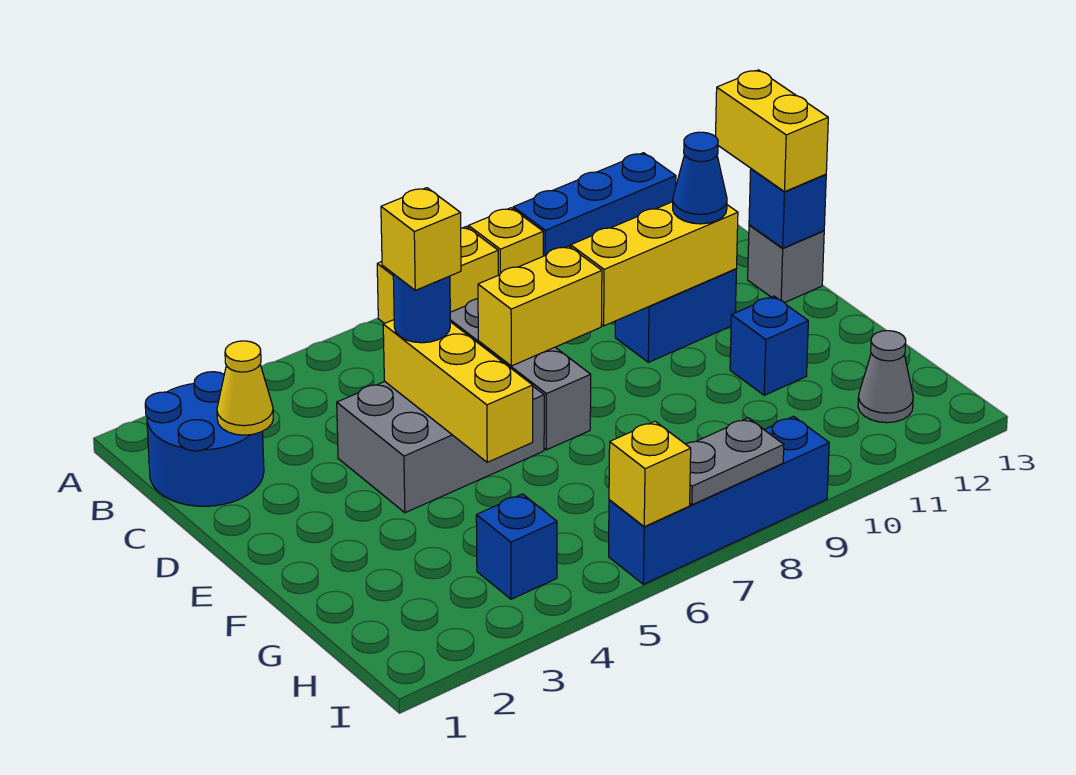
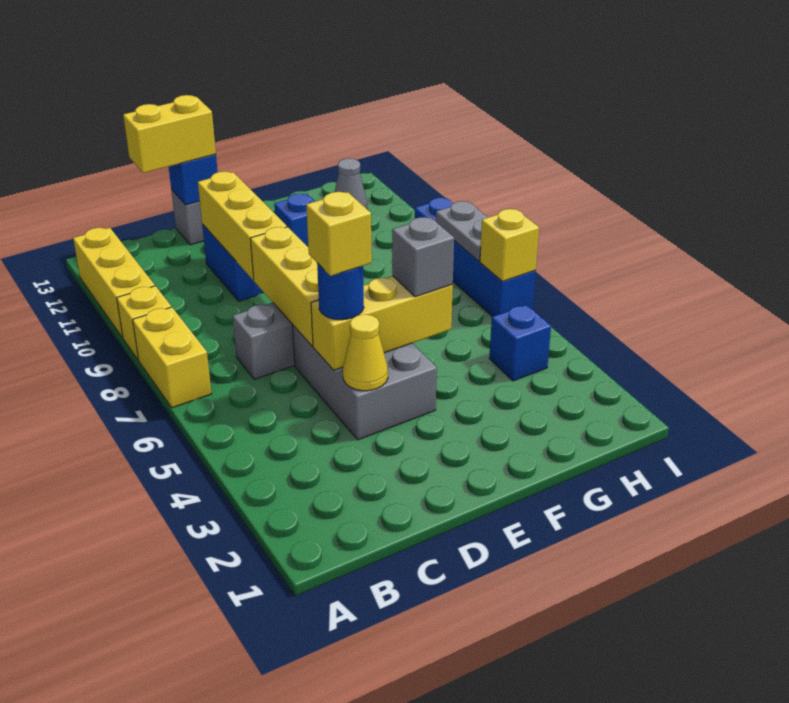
blue 1x3 brick [513,153,676,256] -> yellow 1x3 brick [73,228,155,338]
blue 2x2 round brick [145,372,264,506] -> none
yellow 1x1 cone [217,341,273,435] -> yellow 1x1 cone moved to [343,314,388,391]
yellow 1x2 brick [478,246,602,366] -> yellow 1x3 brick [250,227,319,346]
blue 1x1 cone [673,132,727,224] -> none
none -> grey 1x1 brick [392,217,454,297]

